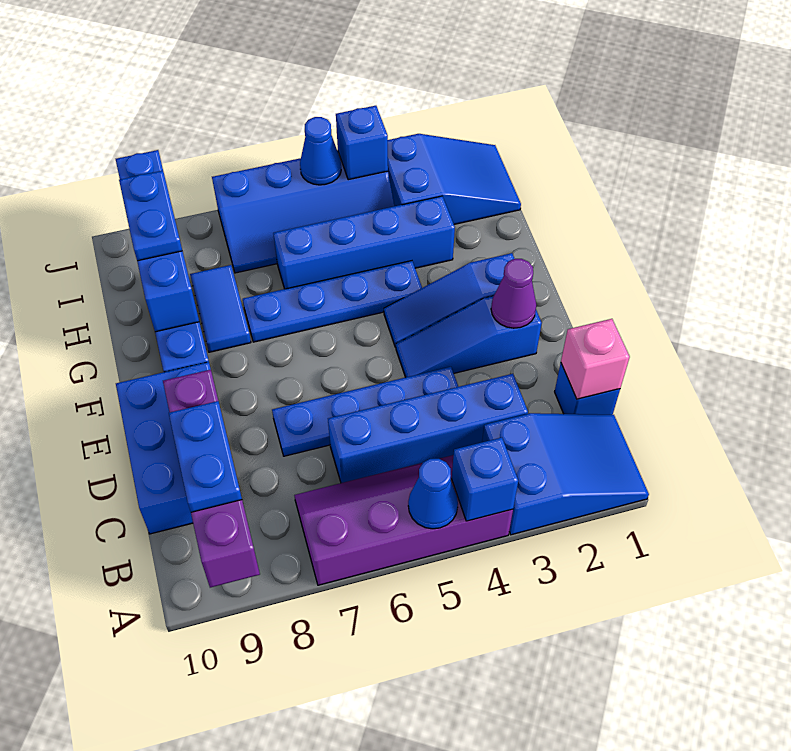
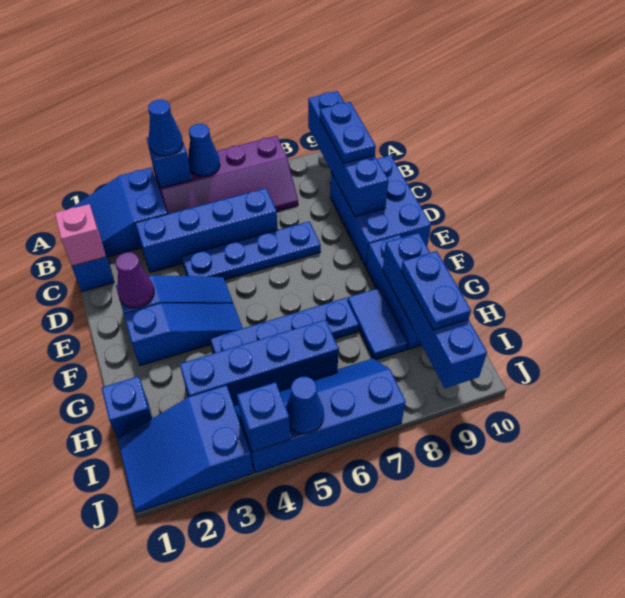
none -> blue 1x1 cone [148,99,183,156]
purple 1x4 brick [163,370,260,588] -> blue 1x4 brick [308,91,388,217]
none -> blue 1x1 brick [102,376,152,439]

